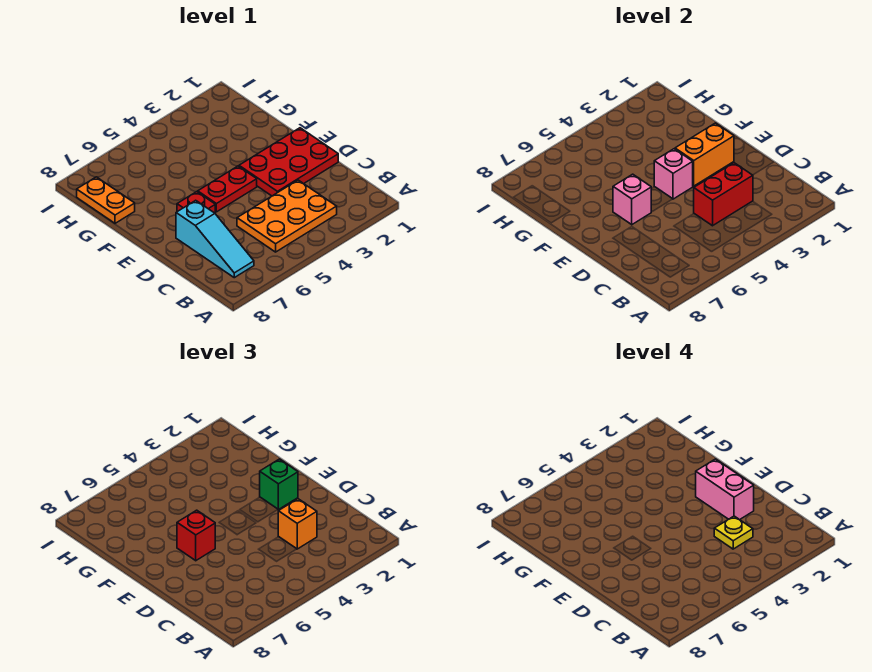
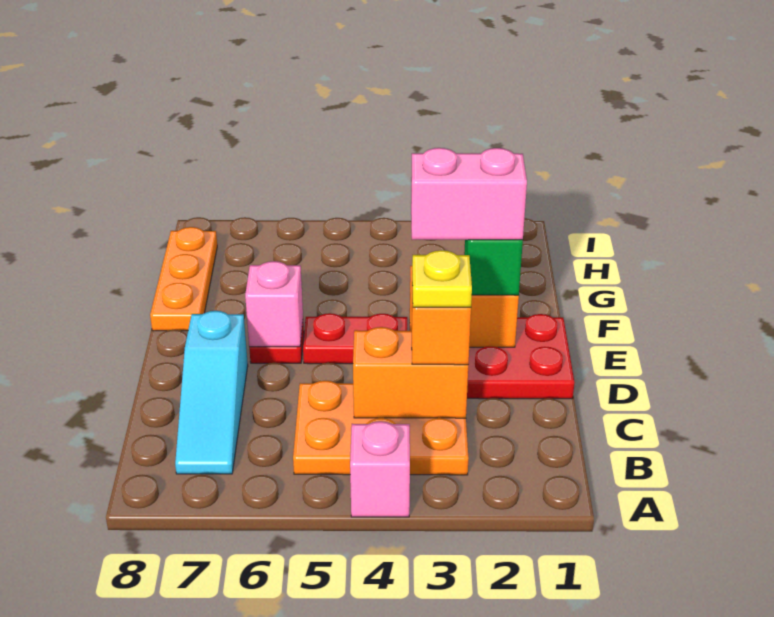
red 1x2 brick [694,163,753,226] -> orange 1x2 brick [353,327,468,418]
pink 1x2 brick [696,459,754,520] -> pink 1x2 brick turned to [411,148,527,240]
pink 1x1 brick [654,149,693,199] -> pink 1x1 brick moved to [350,421,410,517]
red 1x1 brick [177,510,215,561] -> none
orange 1x2 plate [77,177,135,223] -> orange 1x3 plate [150,227,217,331]

